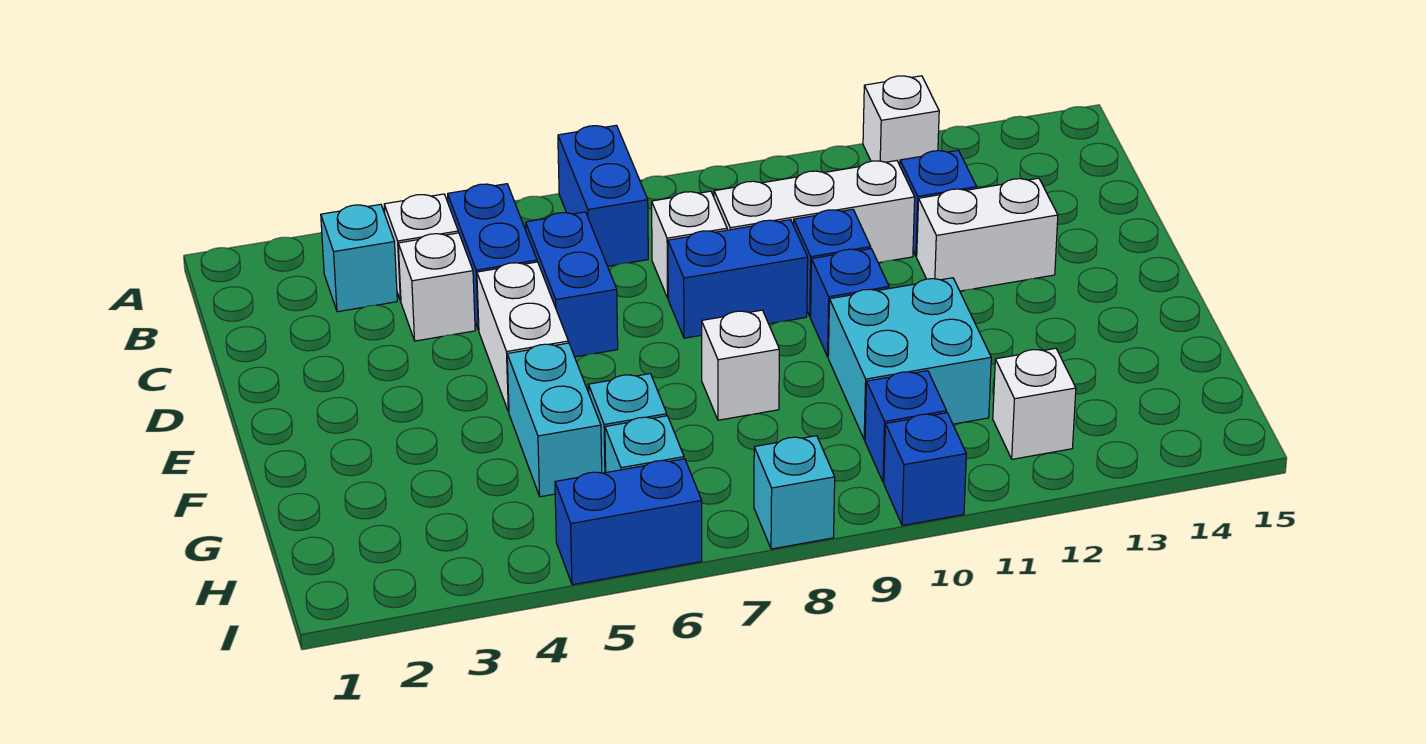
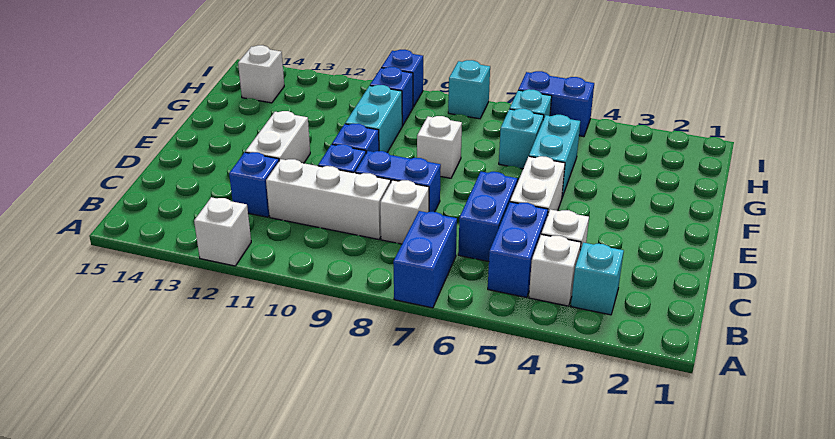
white 1x2 brick [917,178,1058,291] -> white 1x2 brick turned to [245,111,310,163]
cyan 2x2 brick [828,278,991,440] -> cyan 1x2 brick [345,85,402,152]
white 1x1 brick [993,348,1076,459] -> white 1x1 brick moved to [238,45,284,103]

